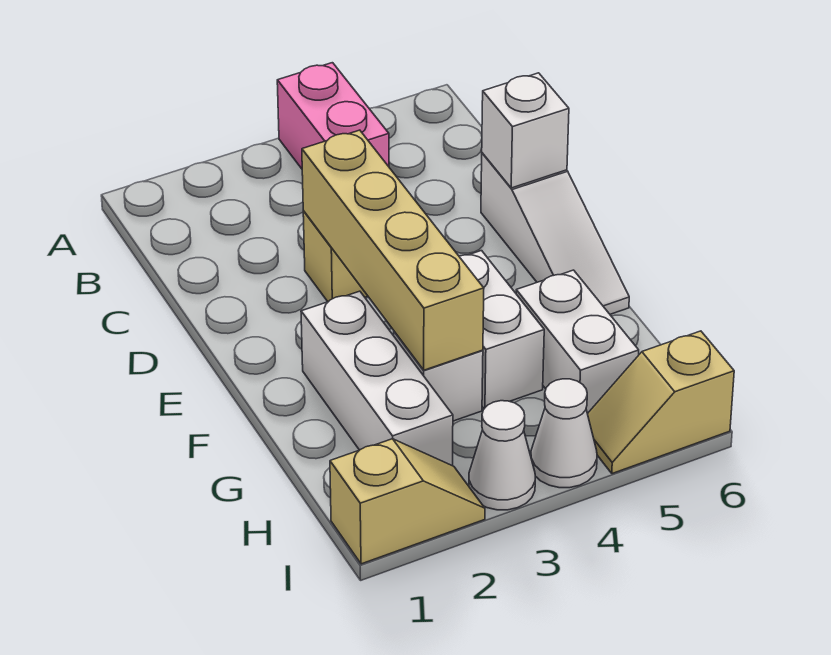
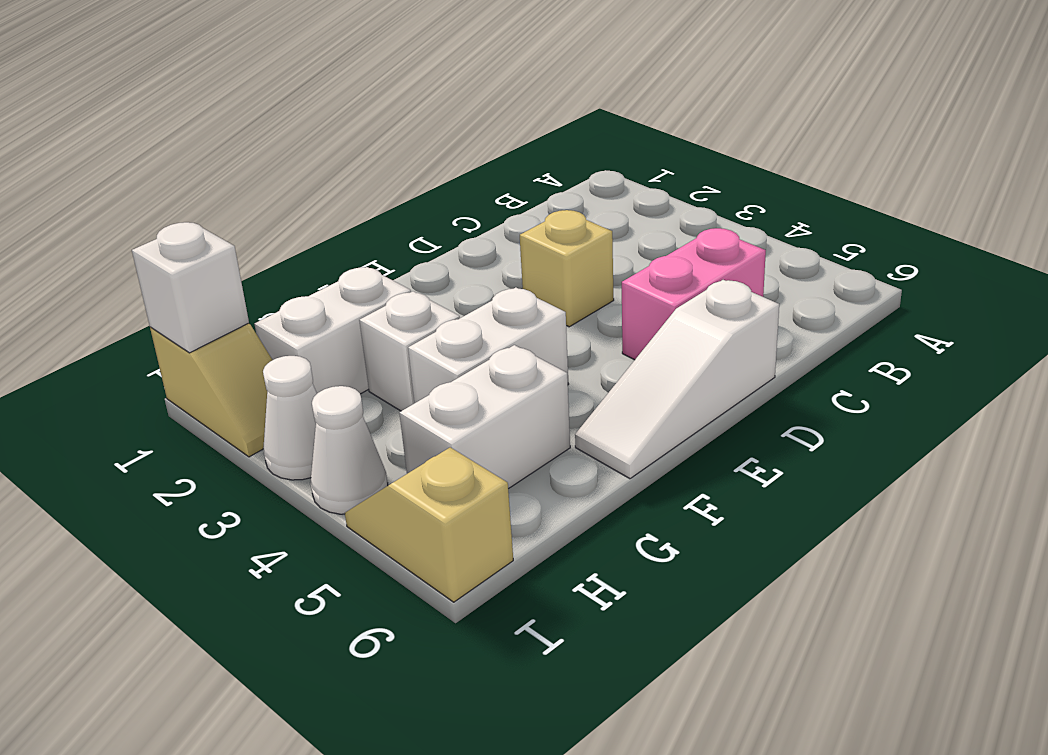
pink 1x2 brick [277,63,389,169] -> pink 1x2 brick moved to [622,228,766,360]
tan 1x4 brick [302,130,484,370] -> none
white 1x1 brick [482,73,569,188] -> white 1x1 brick moved to [132,222,249,353]
white 1x3 brick [301,291,453,466] -> white 1x2 brick [255,267,411,394]

